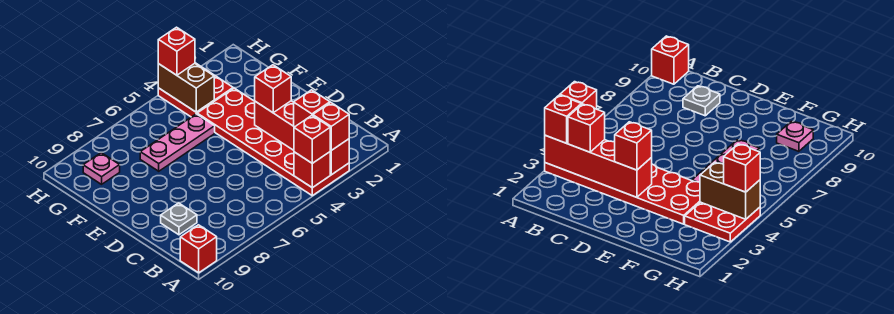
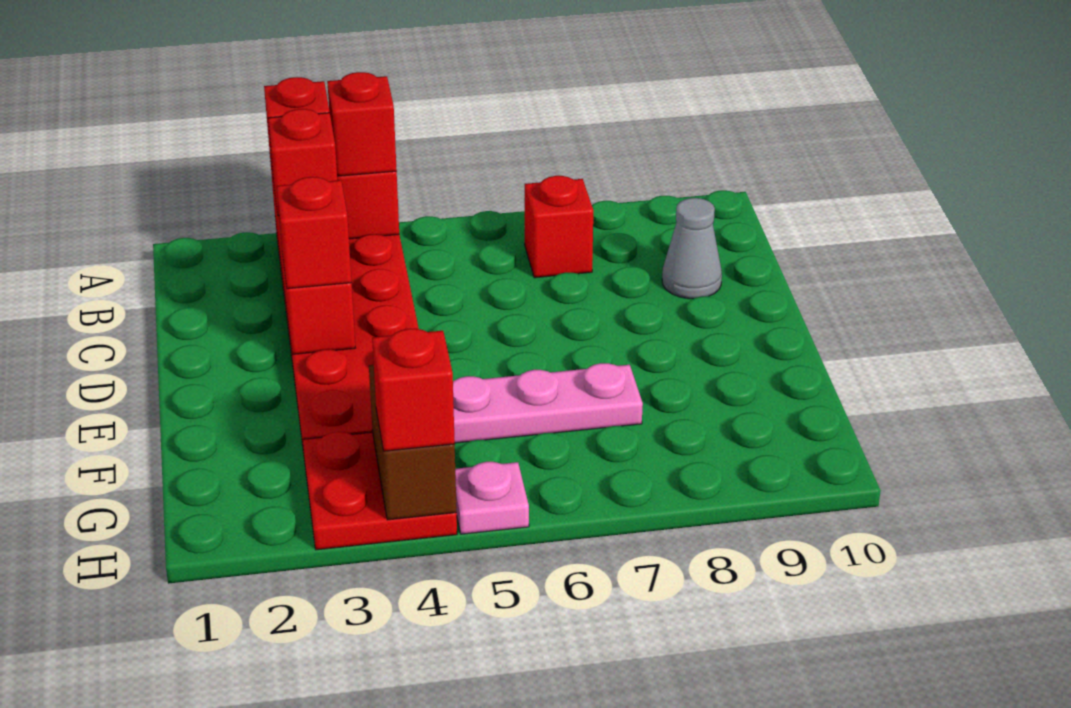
red 1x1 brick [180,225,217,273] -> red 1x1 brick moved to [525,176,593,278]
grey 1x1 plate [161,203,197,235] -> grey 1x1 cone [662,198,722,299]
pink 1x1 plate [83,153,120,184] -> pink 1x1 plate moved to [455,462,529,534]

